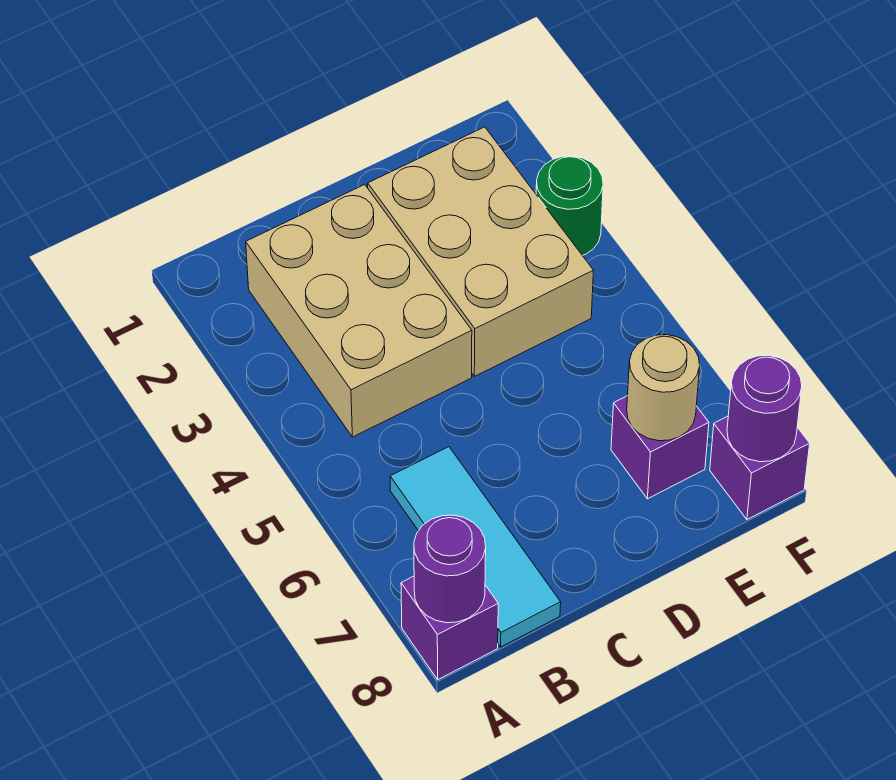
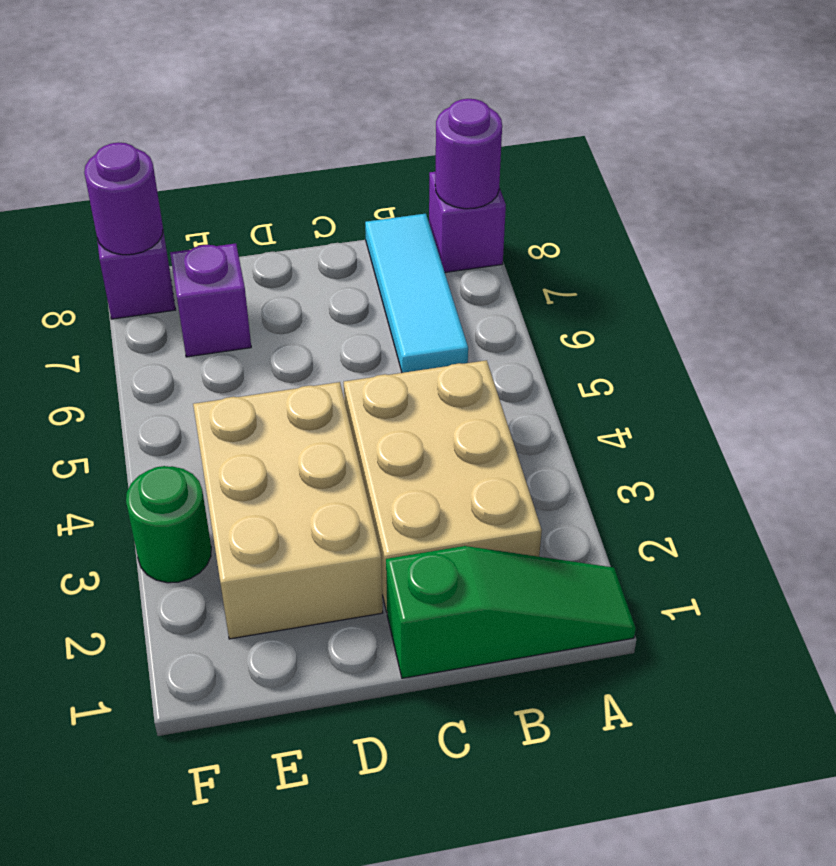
none -> green 1x3 slope [386,546,636,678]
tan 1x1 round brick [627,335,700,441] -> none

